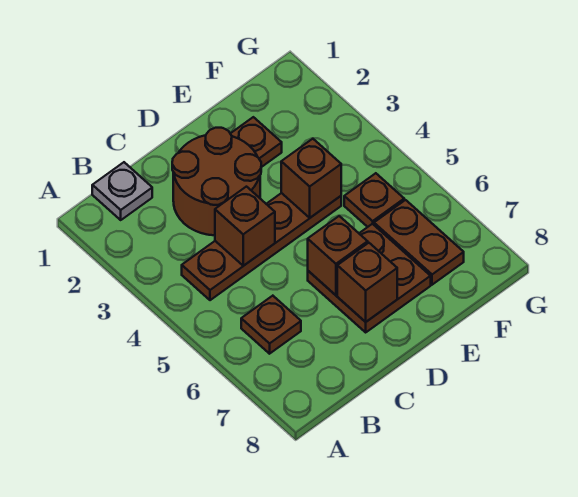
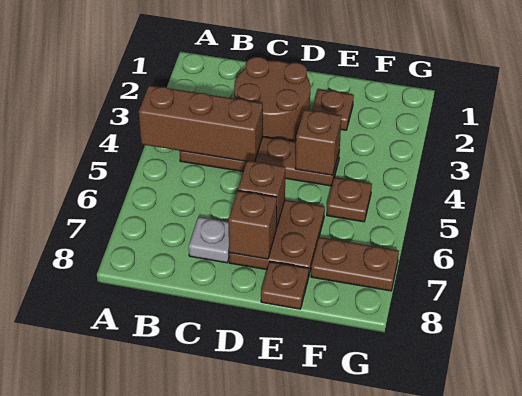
grey 1x1 plate [92,162,152,220] -> grey 1x1 plate moved to [189,217,229,263]
brown 1x1 plate [241,296,301,354] -> brown 1x1 plate moved to [261,262,309,309]
brown 1x1 brick [215,187,275,266] -> brown 1x3 brick [139,85,263,162]
brown 1x2 plate [374,200,464,285] -> brown 1x2 plate turned to [311,237,399,291]

